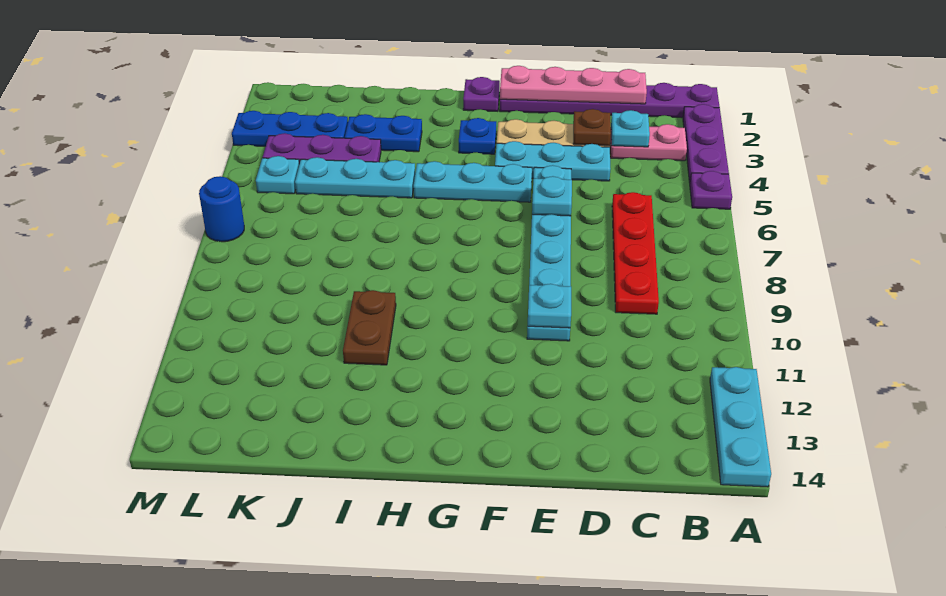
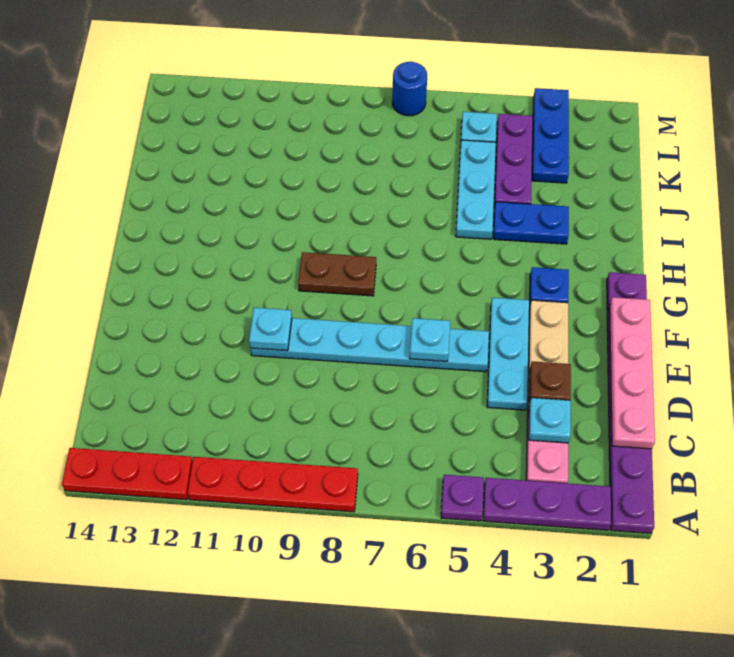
cyan 1x3 plate [710,367,771,487] -> red 1x3 plate [62,448,192,500]
red 1x4 plate [612,192,659,314] -> red 1x4 plate moved to [188,457,358,512]
cyan 1x3 plate [414,161,532,202] -> none
blue 1x2 plate [345,114,422,152] -> blue 1x2 plate turned to [493,202,569,244]
brown 1x2 plate [343,290,396,365] -> brown 1x2 plate moved to [298,252,376,296]

